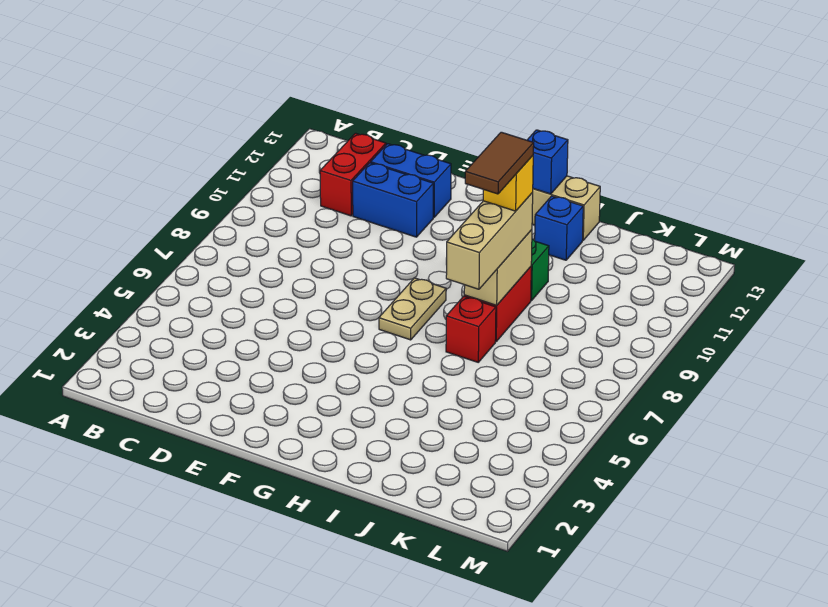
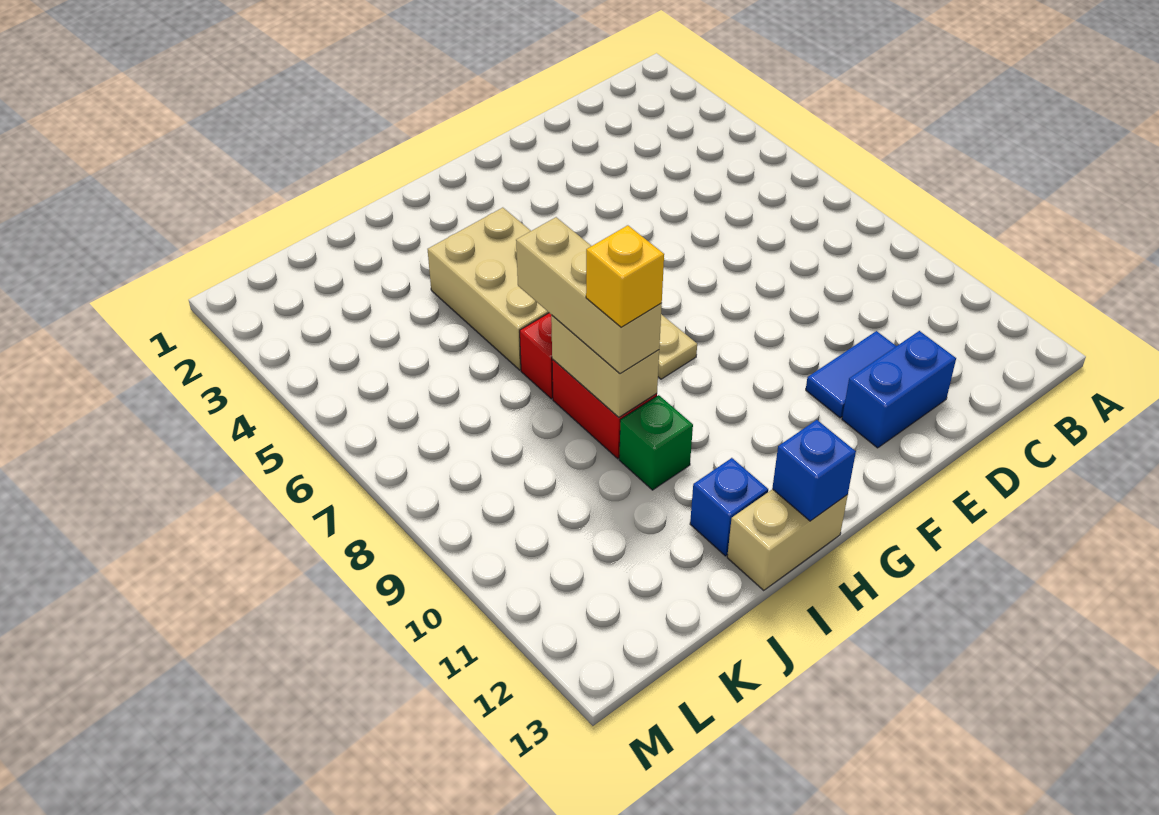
red 1x2 brick [320,133,386,216] -> none
blue 1x2 brick [353,163,433,237] -> blue 1x2 tile [806,331,896,418]
none -> tan 2x3 brick [428,208,549,370]
brown 1x2 tile [465,132,534,194] -> none

